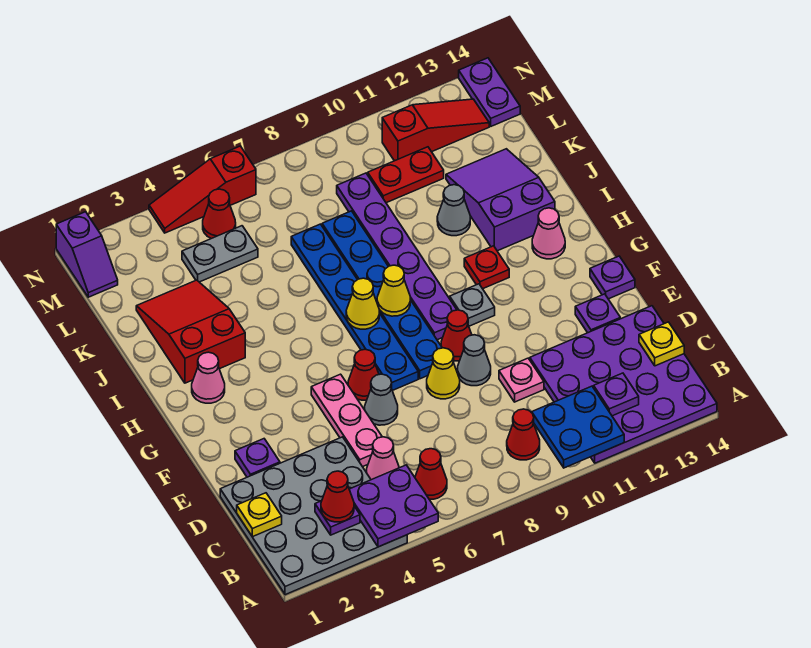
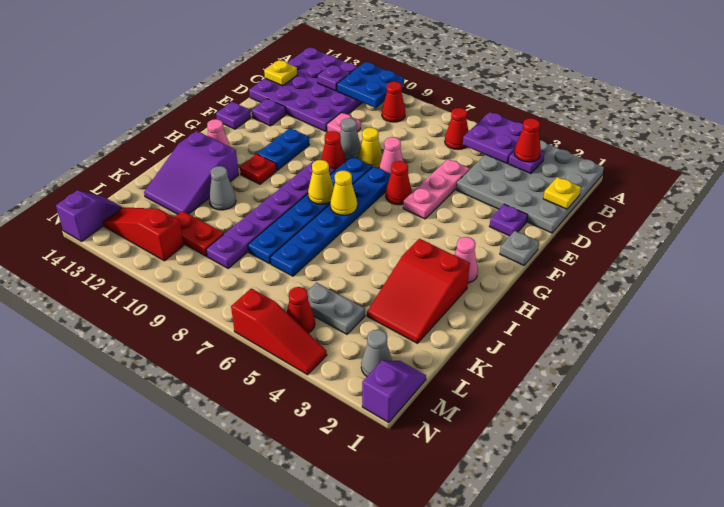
pink 1x1 cone [367,437,399,480] -> pink 1x1 cone moved to [379,137,403,174]
grey 1x1 cone [365,374,398,425] -> grey 1x1 cone moved to [361,330,392,376]
none -> blue 1x2 plate [257,128,310,170]
grey 1x1 plate [450,284,495,326] -> grey 1x1 plate moved to [500,231,539,265]
purple 1x2 plate [459,58,520,126] -> purple 1x2 slope [56,190,122,241]

